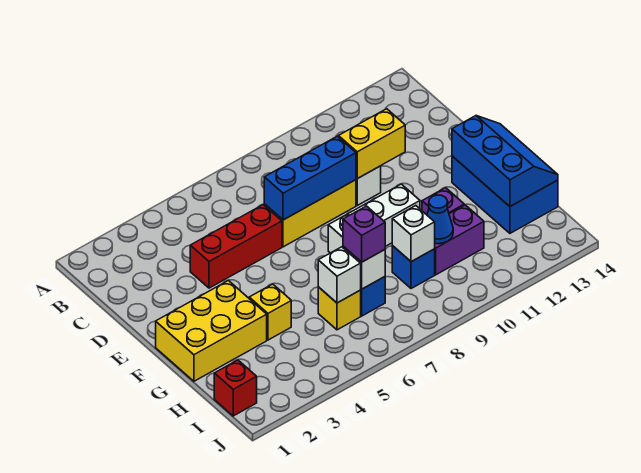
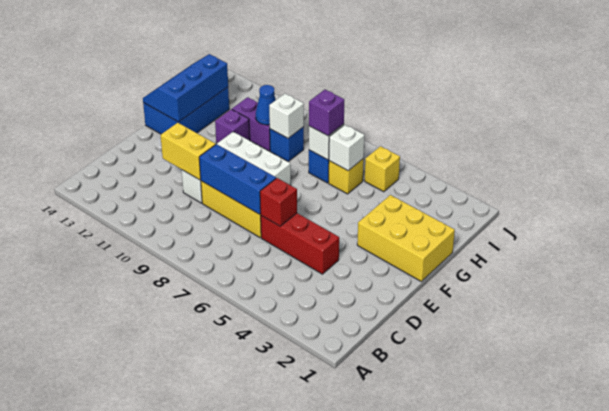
yellow 1x1 brick [249,284,291,340] -> yellow 1x1 brick moved to [365,146,400,192]
red 1x1 brick [214,360,257,416] -> red 1x1 brick moved to [260,178,297,226]

